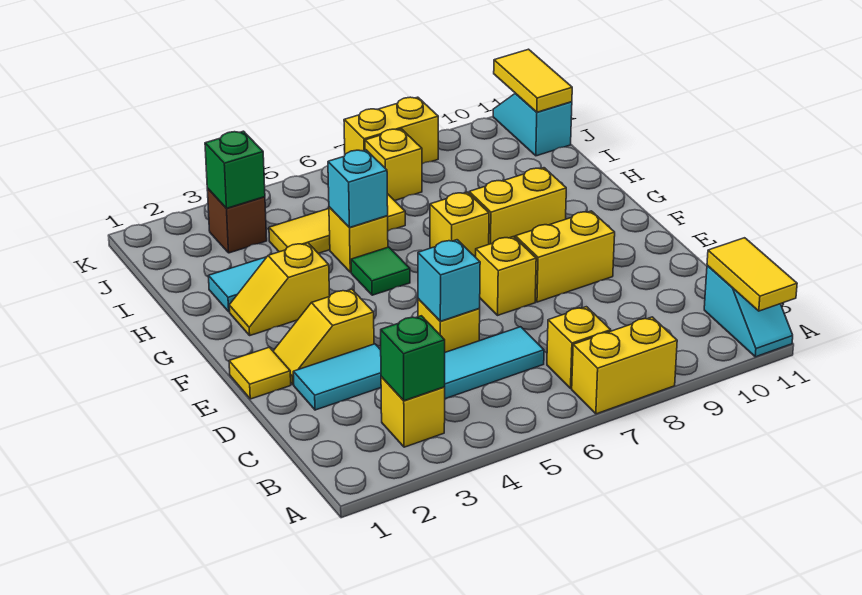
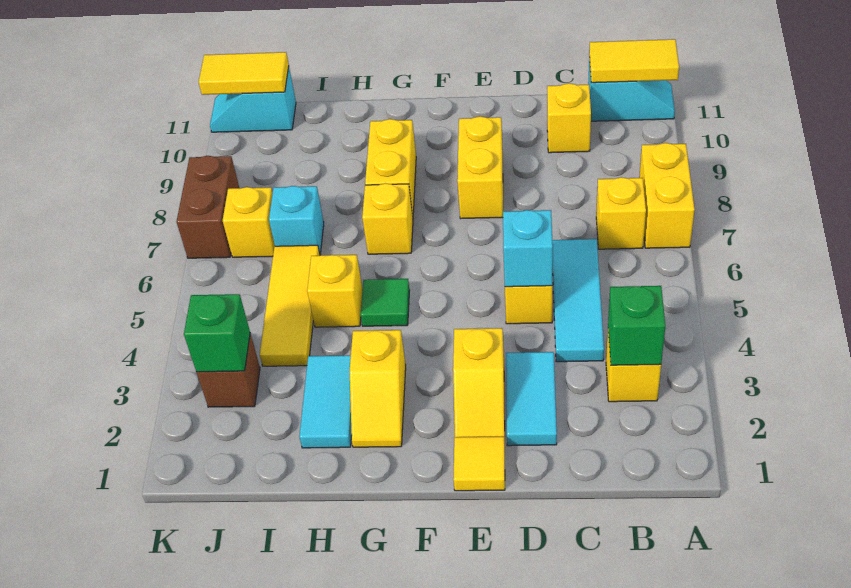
yellow 1x1 brick [476,237,536,315] -> yellow 1x1 brick moved to [547,83,591,153]
cyan 1x1 brick [328,150,388,228] -> cyan 1x1 brick moved to [269,186,324,254]
yellow 1x2 brick [344,97,438,164] -> brown 1x2 brick [176,156,239,258]

